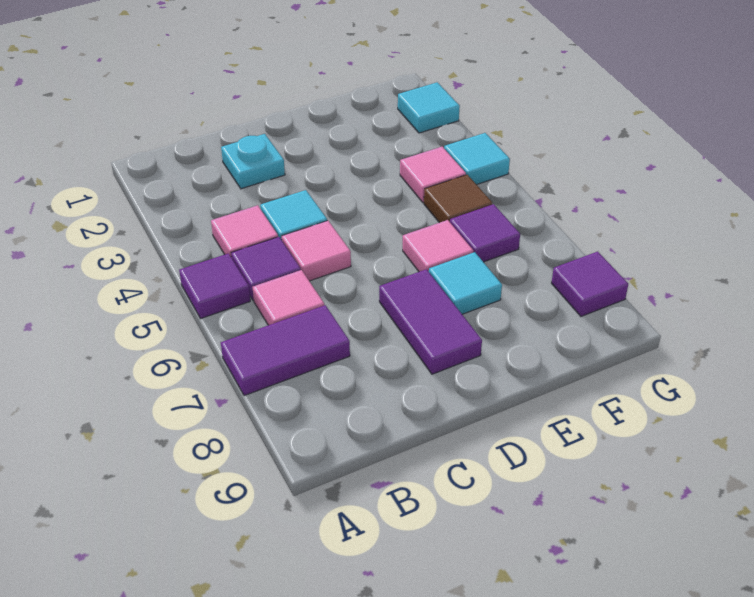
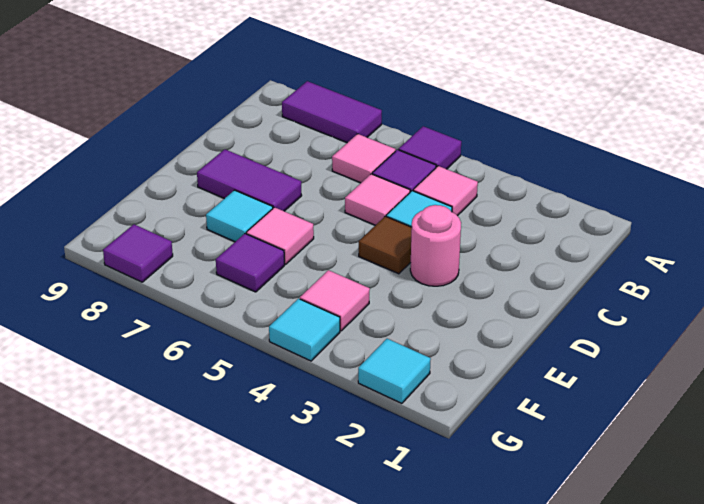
purple 1x2 tile [221,305,350,396] -> purple 1x2 tile turned to [282,81,382,143]
cyan 1x1 plate [221,134,285,189] -> none
none -> pink 1x1 round brick [410,205,461,286]
brown 1x1 tile [424,175,492,223] -> brown 1x1 tile moved to [359,216,412,274]

